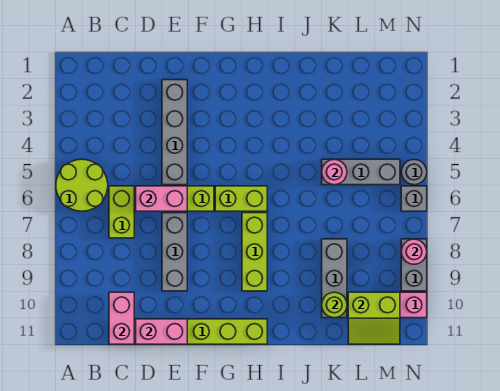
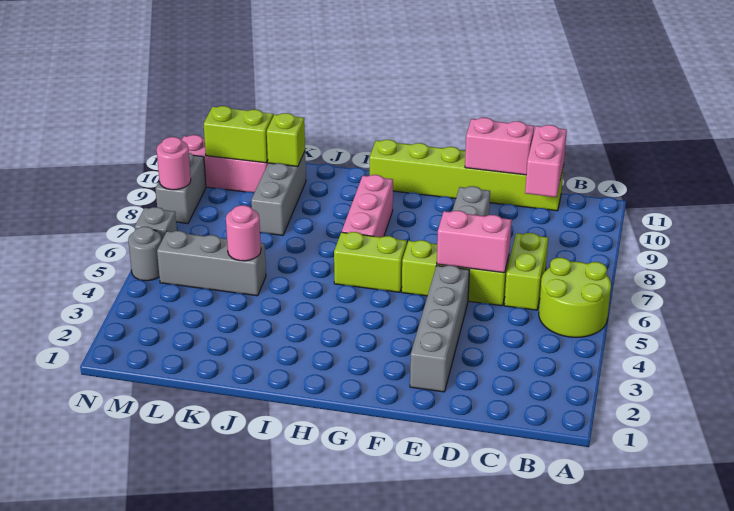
lime 1x3 brick [242,213,267,291] -> pink 1x3 brick [342,175,393,237]
lime 1x1 round brick [322,292,347,318] -> lime 1x1 brick [267,113,305,167]

